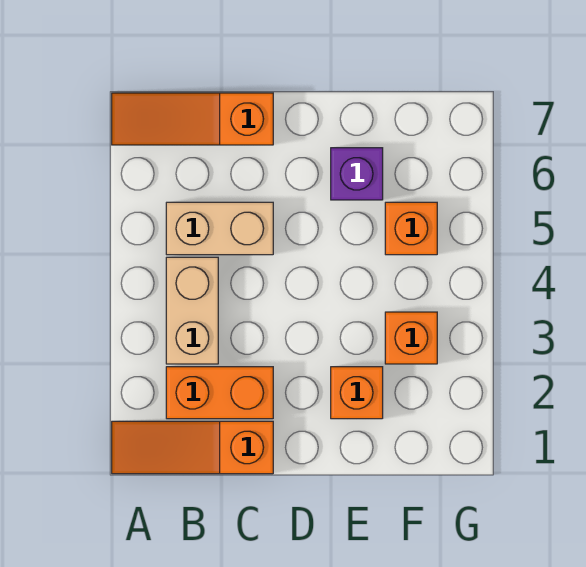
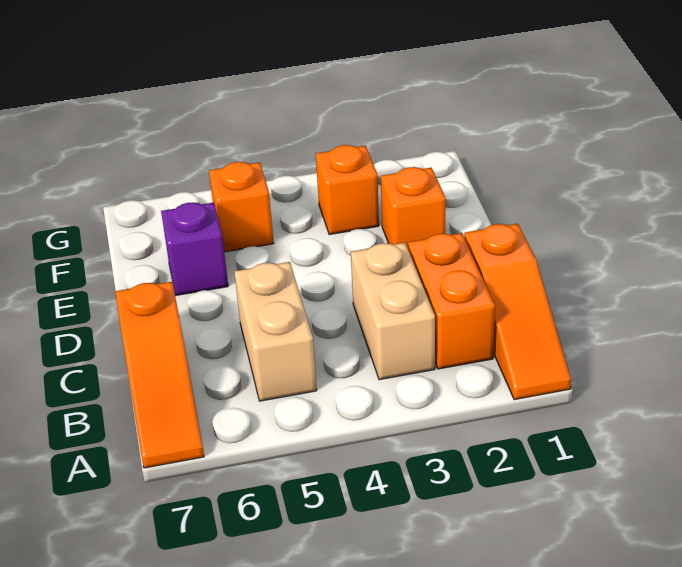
tan 1x2 brick [166,257,218,364] -> tan 1x2 brick turned to [351,243,435,380]

